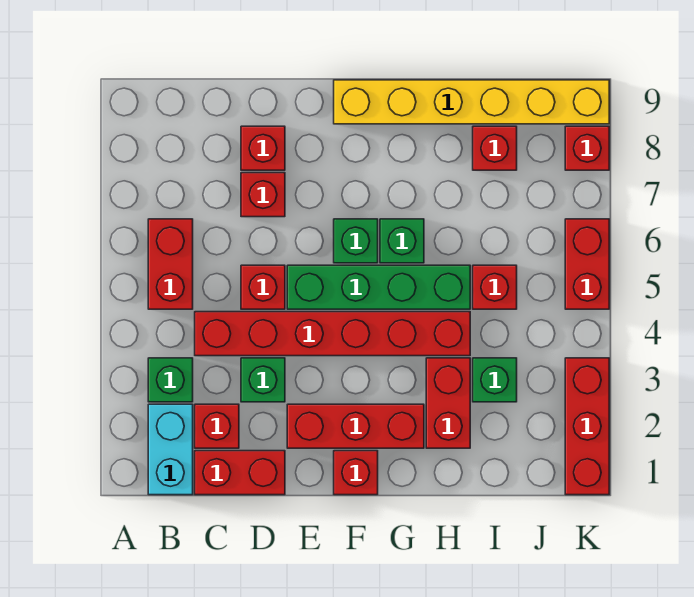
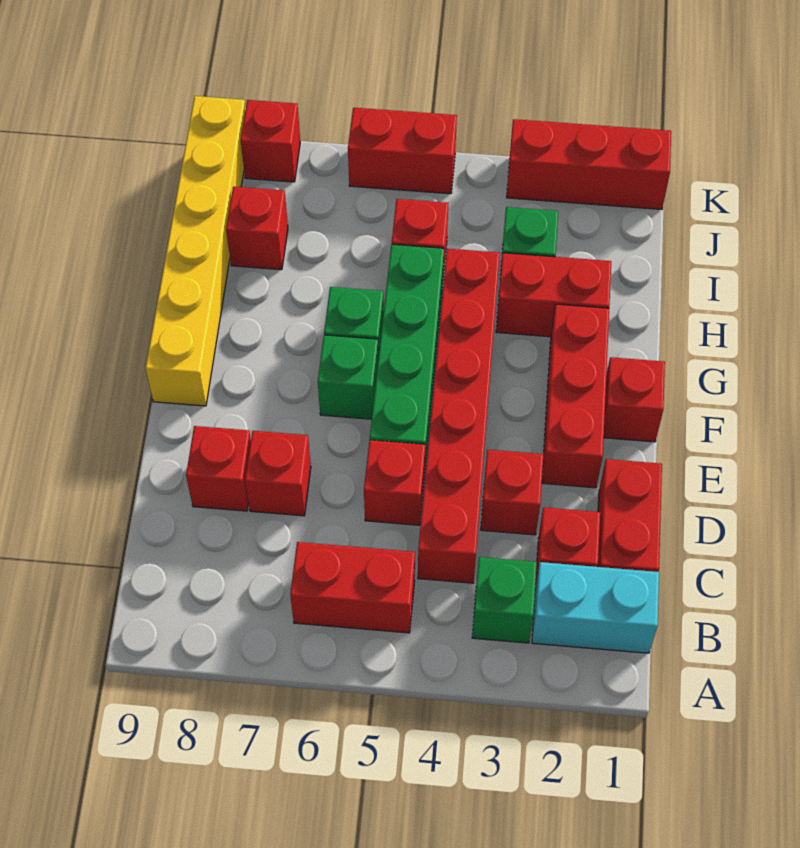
green 1x1 brick [241,358,285,402] -> red 1x1 brick [481,450,543,535]

